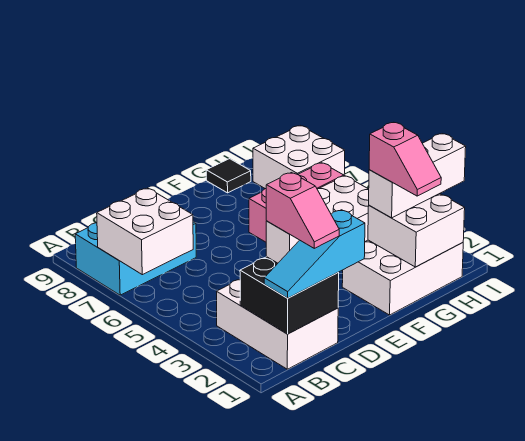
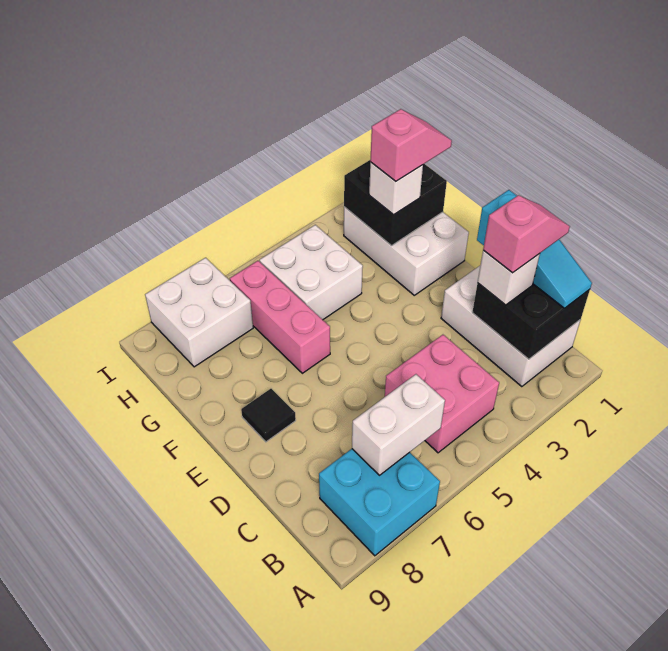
white 2x2 brick [97,188,193,275] -> white 1x2 brick [352,374,445,475]
cyan 2x3 brick [75,222,196,295] -> cyan 2x2 brick [319,449,440,556]
white 2x3 brick [216,280,338,369] -> white 2x3 brick turned to [441,266,581,387]
none -> pink 2x2 brick [385,335,499,453]
white 2x2 brick [368,194,465,267] -> black 2x2 brick [344,160,447,246]
white 1x3 brick [369,134,466,218] -> white 1x1 brick [369,162,423,215]
black 1x1 tile [206,159,251,193] -> black 1x1 tile moved to [241,389,296,442]

